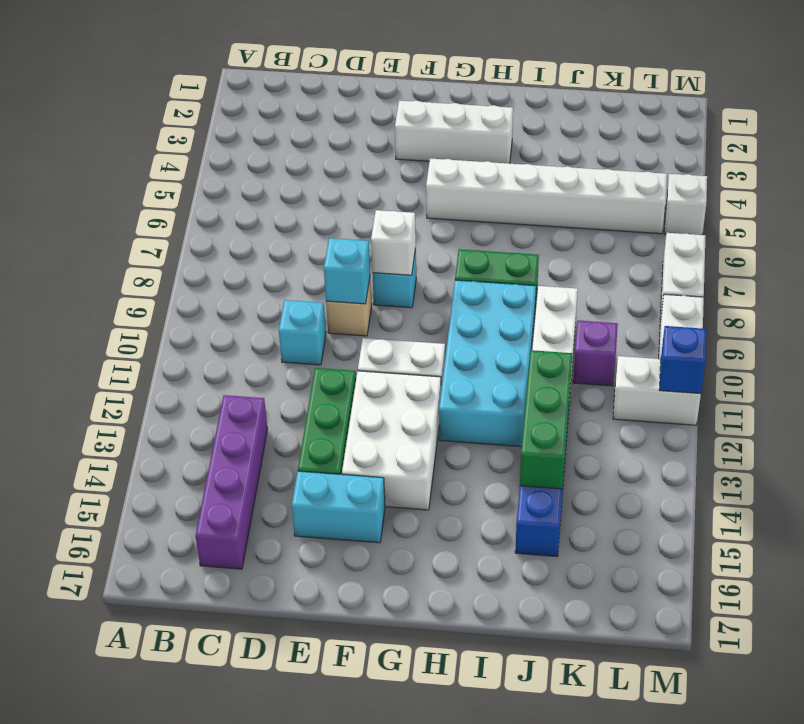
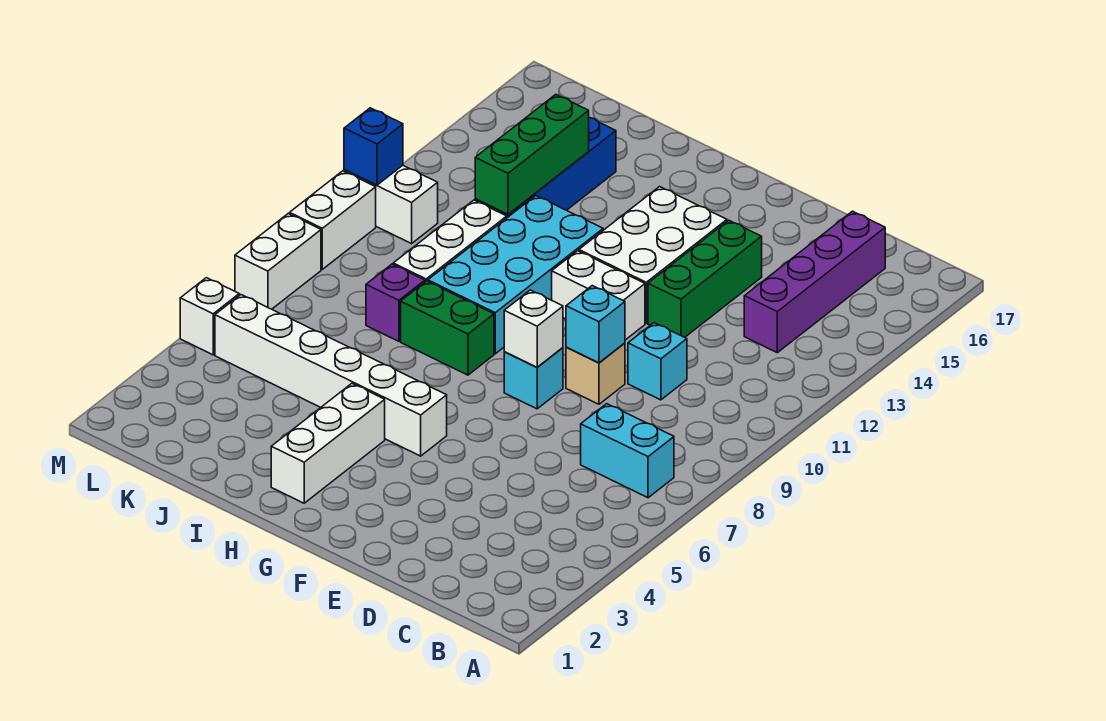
cyan 1x2 brick [292,471,385,543] -> cyan 1x2 brick moved to [581,404,674,498]
white 1x3 brick [395,101,513,164] -> white 1x3 brick turned to [271,384,385,503]
purple 1x1 brick [573,321,618,386] -> purple 1x1 brick moved to [366,264,425,341]

